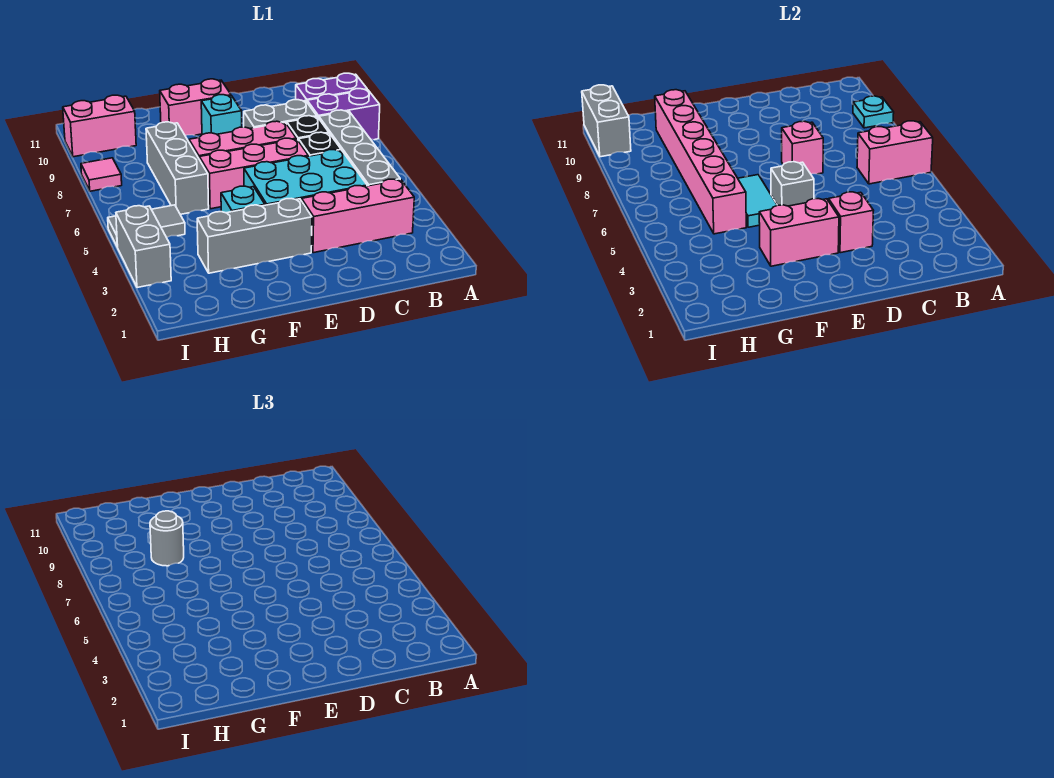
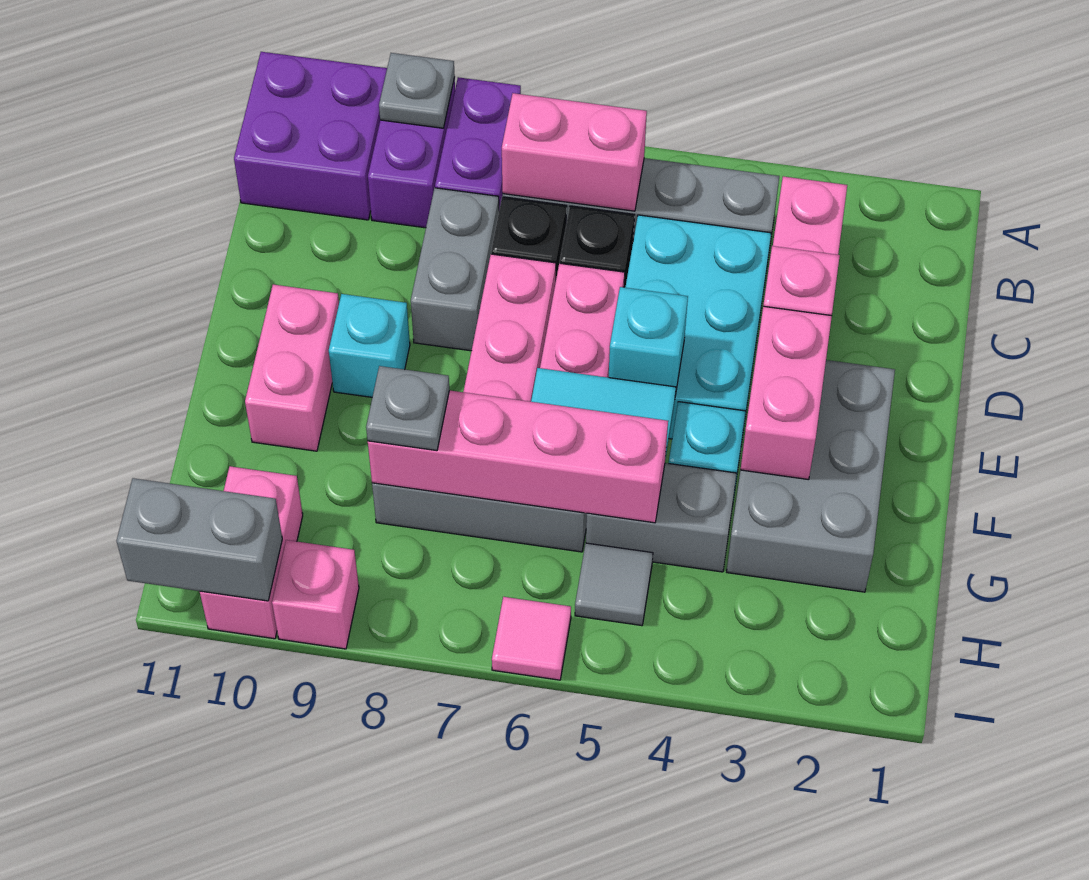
pink 1x2 brick [857,121,933,184] -> pink 1x2 brick turned to [502,93,647,211]
cyan 1x1 plate [853,96,894,128] -> grey 1x1 plate [379,53,455,128]
none -> purple 2x2 brick [234,52,387,220]
pink 1x1 brick [781,121,823,174] -> pink 1x1 brick moved to [272,540,359,649]
grey 1x3 brick [197,199,312,273] -> grey 2x3 brick [727,360,895,592]
grey 1x1 brick [771,162,814,206] -> cyan 1x1 brick [609,287,688,396]
pink 1x6 brick [655,90,746,234] -> pink 1x4 brick [368,390,668,523]
grey 1x1 round brick [150,511,184,566] -> grey 1x1 plate [366,366,449,451]
grey 1x2 tile [108,205,185,247] -> grey 1x1 tile [575,543,653,626]
grey 1x2 brick [116,206,171,288] -> grey 1x2 brick moved to [586,463,736,572]
pink 1x1 tile [81,158,122,191] -> pink 1x1 tile moved to [492,597,571,680]

